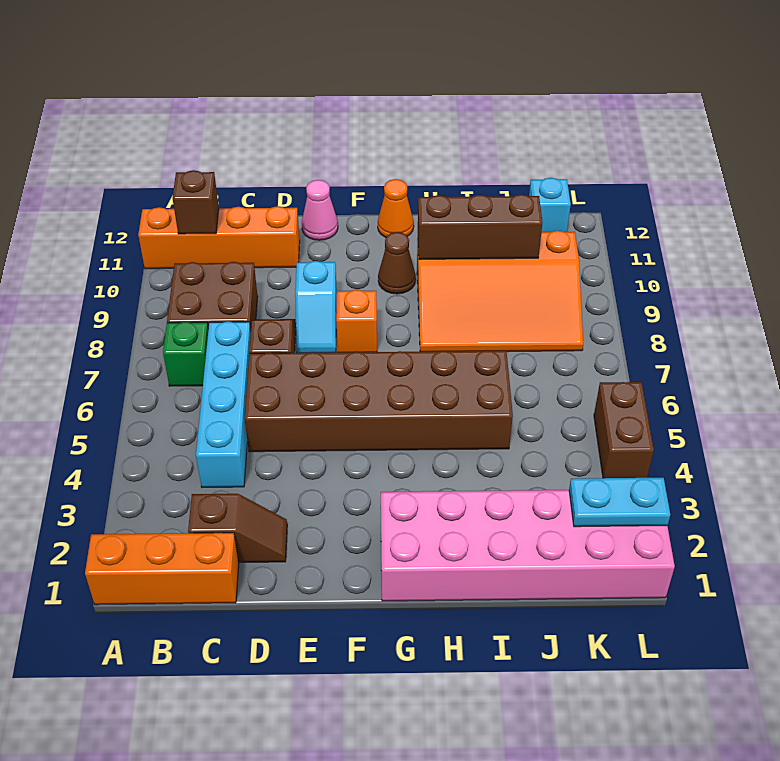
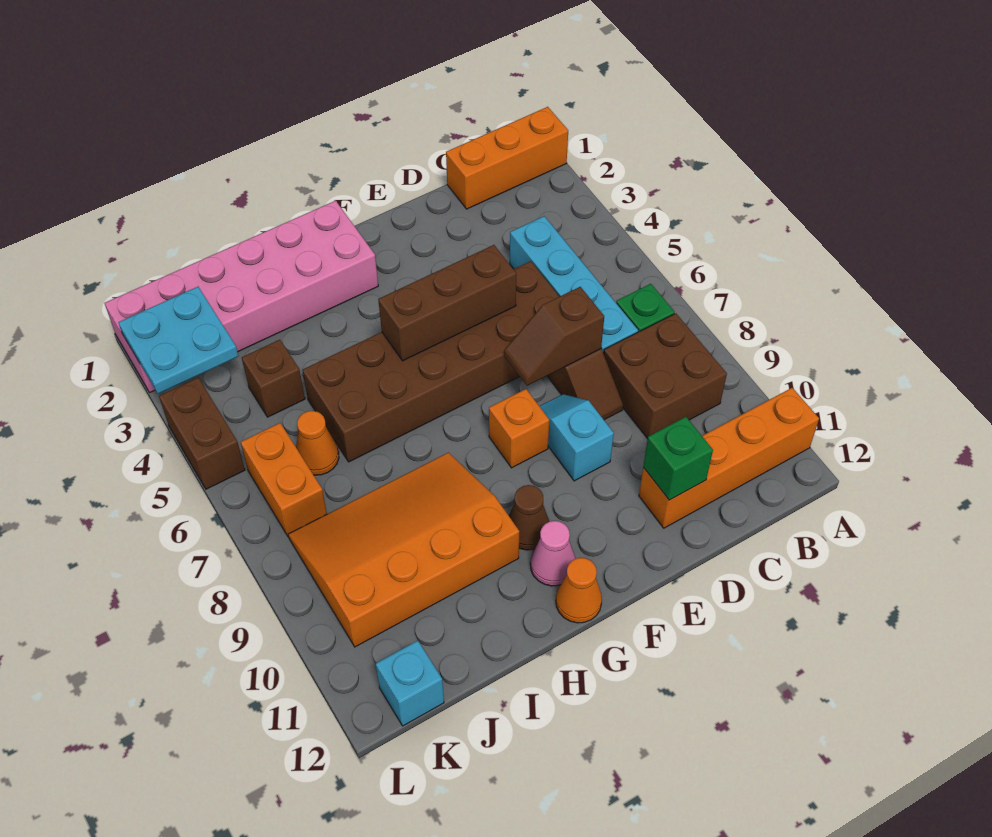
brown 1x1 brick [172,170,219,234] -> brown 1x1 brick moved to [242,340,305,417]
brown 1x2 slope [188,494,287,563] -> brown 1x2 slope moved to [504,287,604,386]
none -> green 1x1 brick [643,417,713,500]
pink 1x1 cone [302,180,338,240] -> pink 1x1 cone moved to [530,521,575,586]
brown 1x3 brick [418,194,543,259] -> brown 1x3 brick moved to [378,245,516,361]
none -> orange 1x1 cone [296,411,339,475]
cyan 1x2 plate [569,478,670,527] -> cyan 2x2 plate [118,287,238,394]
none -> orange 1x2 brick [241,423,327,537]

